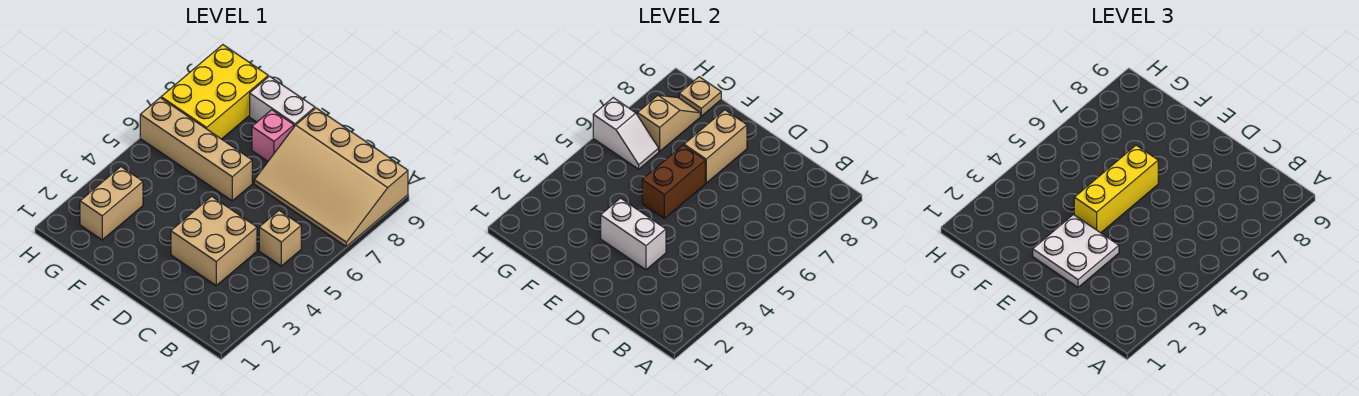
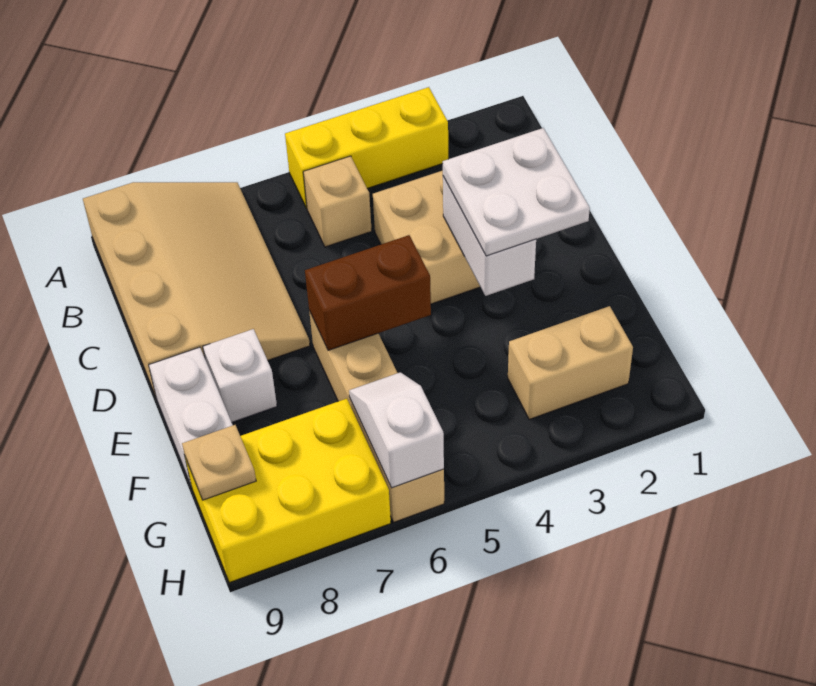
yellow 1x3 brick [1074,145,1158,233] -> yellow 1x3 brick moved to [285,87,448,208]
tan 1x2 brick [684,110,747,183] -> none
pink 1x1 brick [252,110,294,161] -> white 1x1 brick [203,329,277,422]
tan 1x2 slope [637,95,700,151] -> none

